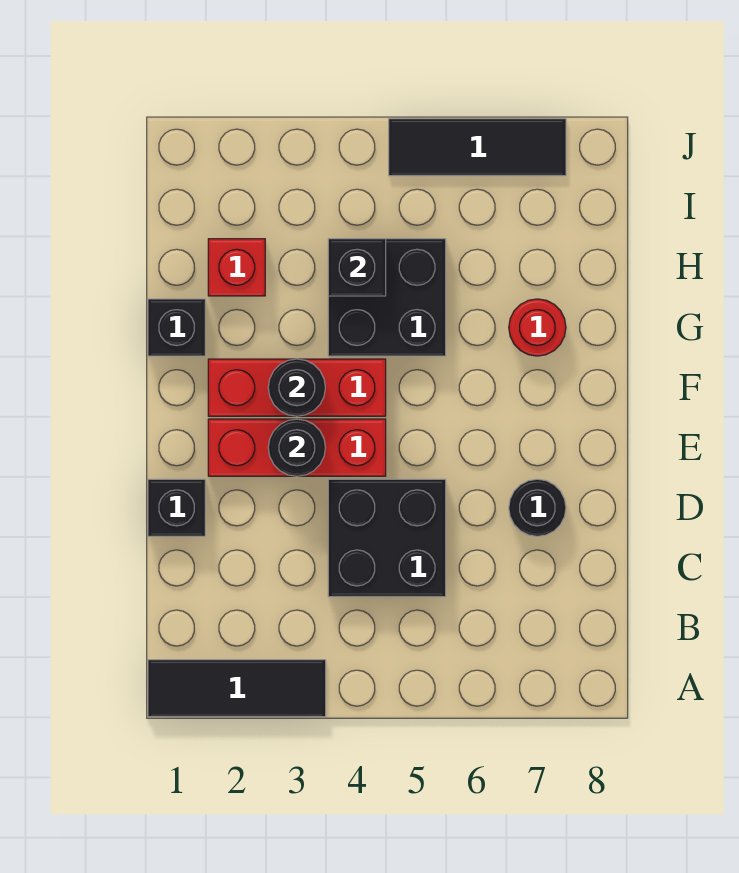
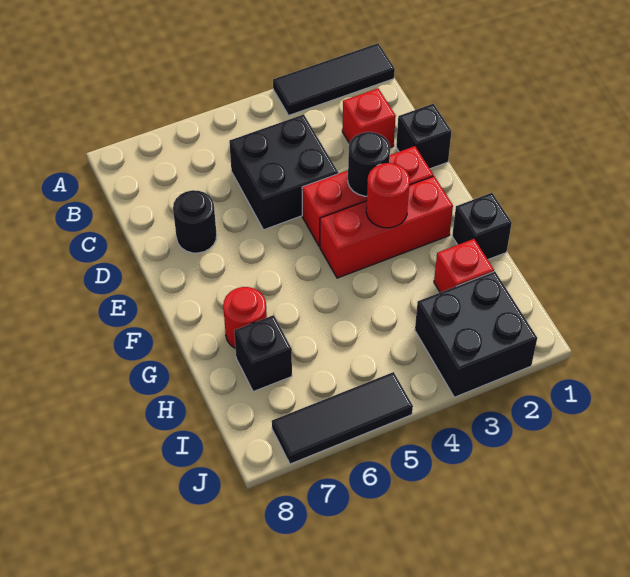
none -> red 1x1 brick [342,88,396,148]
black 1x1 round brick [268,359,325,416] -> red 1x1 round brick [366,163,410,228]
black 2x2 brick [328,239,446,356] -> black 2x2 brick moved to [415,271,537,397]
black 1x1 brick [328,239,386,296] -> black 1x1 brick moved to [234,315,292,392]

